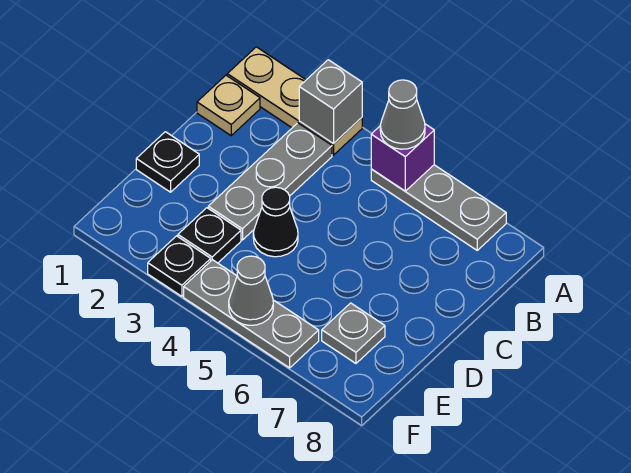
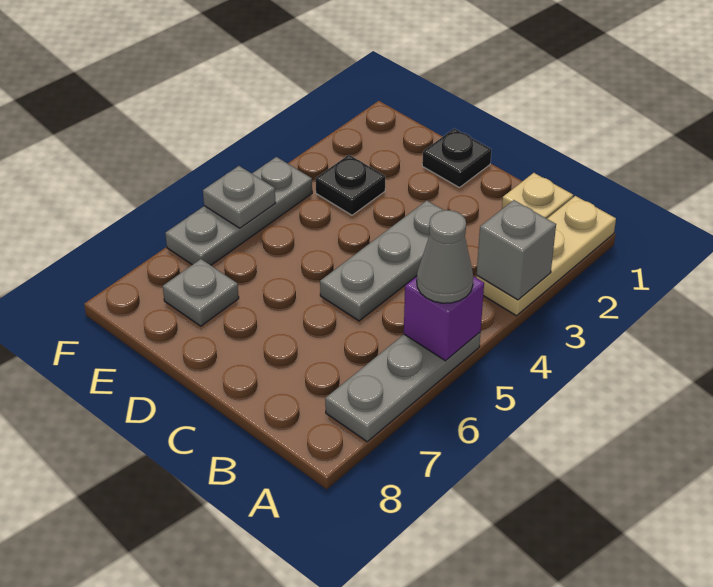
grey 1x3 plate [208,123,332,240] -> grey 1x3 plate turned to [320,201,443,321]
black 1x1 cone [253,187,298,257] -> none
black 1x1 plate [148,236,211,296] -> none
grey 1x1 cone [229,256,273,325] -> grey 1x1 plate [203,166,275,228]

